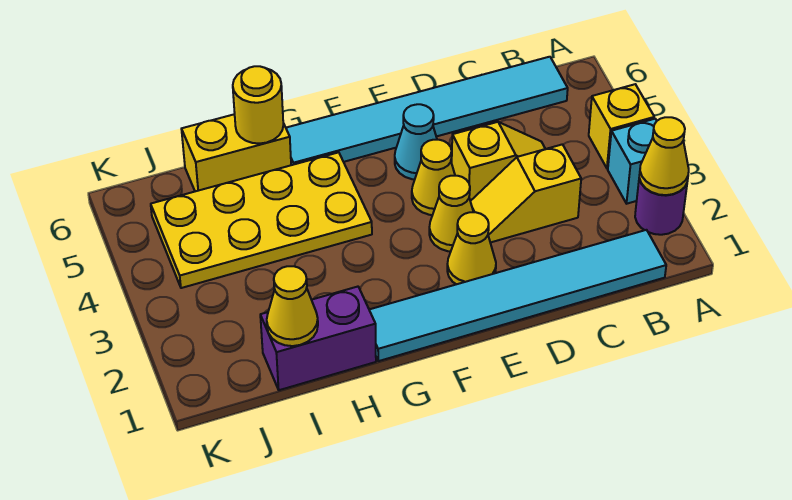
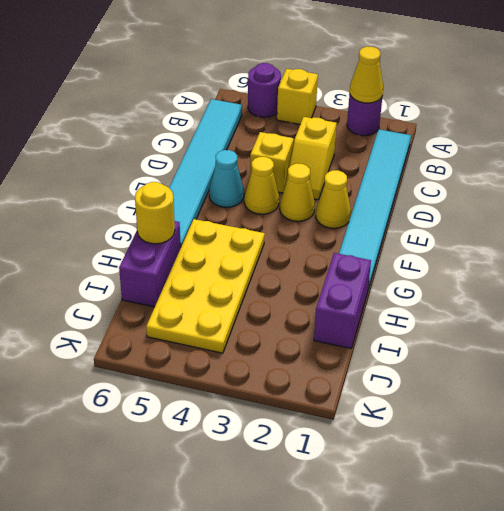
cyan 1x1 brick [608,119,657,204] -> none
none -> purple 1x1 round brick [248,63,281,117]
yellow 1x2 brick [181,114,291,191] -> purple 1x2 brick [119,221,181,307]
yellow 1x1 cone [267,266,318,346] -> none

